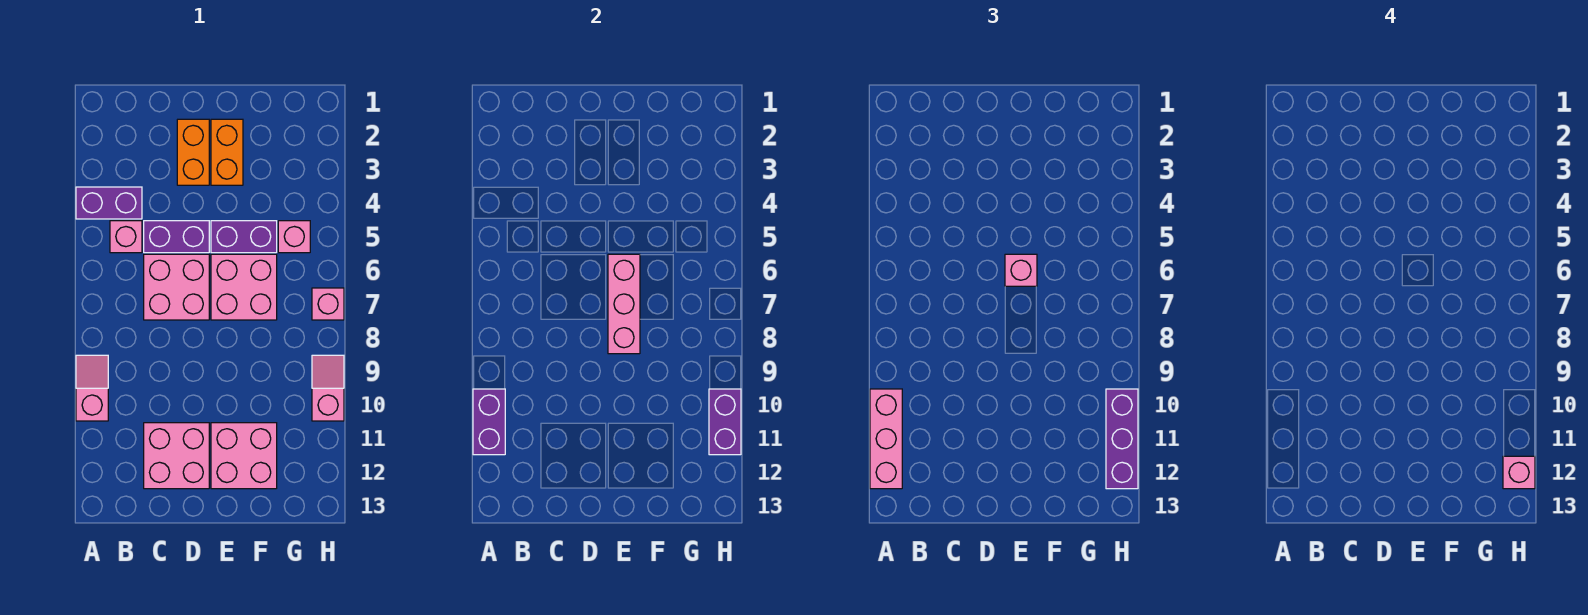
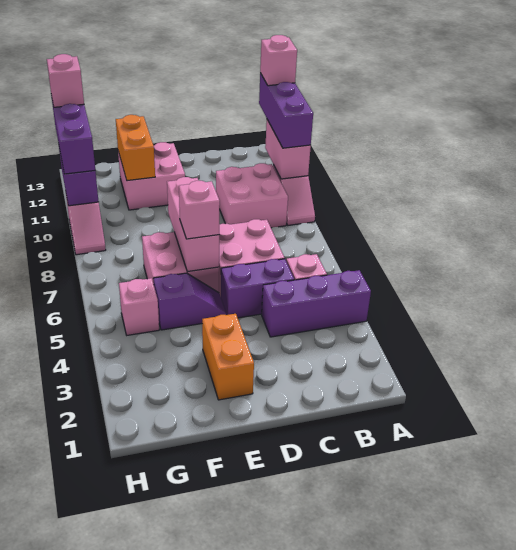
purple 1x2 brick [76,187,142,219] -> purple 1x3 brick [262,270,371,337]
purple 1x2 brick [473,389,505,455] -> pink 1x2 brick [265,120,311,179]
pink 1x3 brick [870,389,902,489] -> purple 1x3 brick [259,73,313,148]
pink 2x2 brick [144,423,209,489] -> pink 2x2 brick moved to [216,163,288,228]
orange 1x2 brick [177,119,209,185] -> orange 1x2 brick moved to [116,115,155,181]
purple 1x2 brick [211,221,277,253] -> purple 1x2 slope [153,273,227,330]
pink 1x1 brick [312,288,344,320] -> pink 1x1 brick moved to [260,35,297,86]

